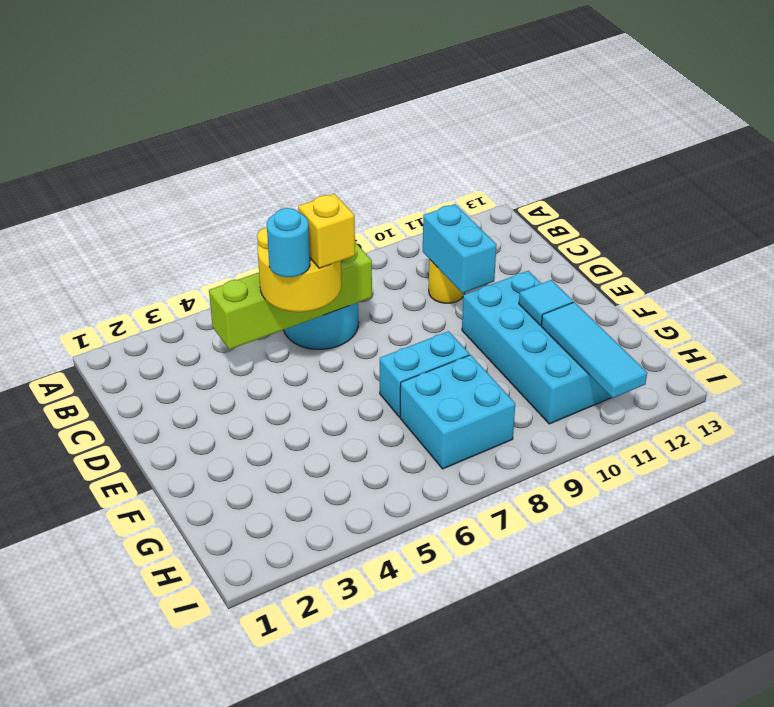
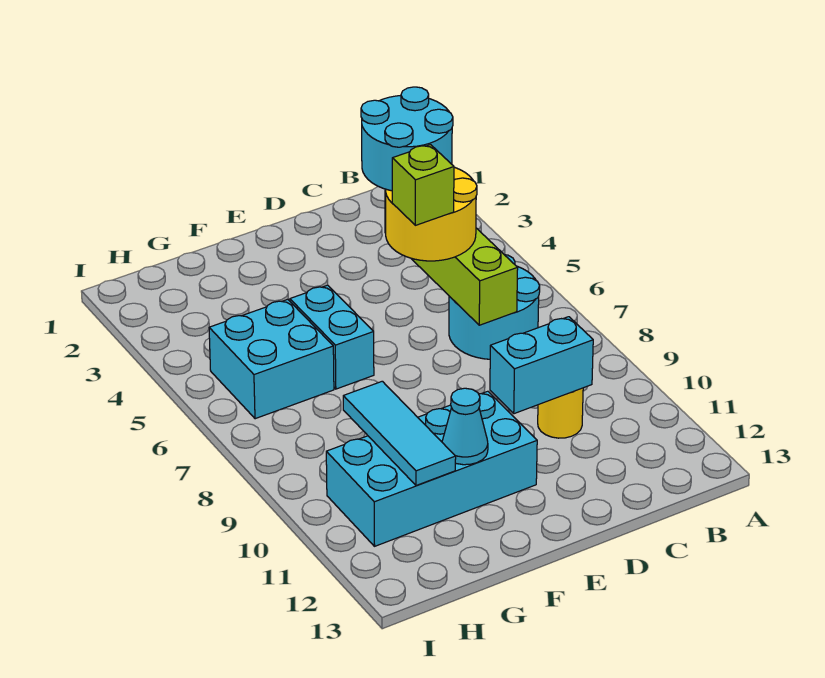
cyan 1x1 round brick [267,208,310,277] -> cyan 2x2 round brick [361,87,453,191]
yellow 1x1 brick [298,194,355,268] -> lime 1x1 brick [392,145,454,225]
cyan 1x2 brick [380,331,470,417] -> cyan 1x2 brick moved to [290,285,374,389]
cyan 1x1 tile [519,280,573,325] -> cyan 1x1 cone [442,388,488,465]
cyan 2x2 brick [400,355,515,469] -> cyan 2x2 brick moved to [209,299,334,419]
cyan 1x3 tile [541,302,647,398] -> cyan 1x3 tile turned to [343,381,456,485]

